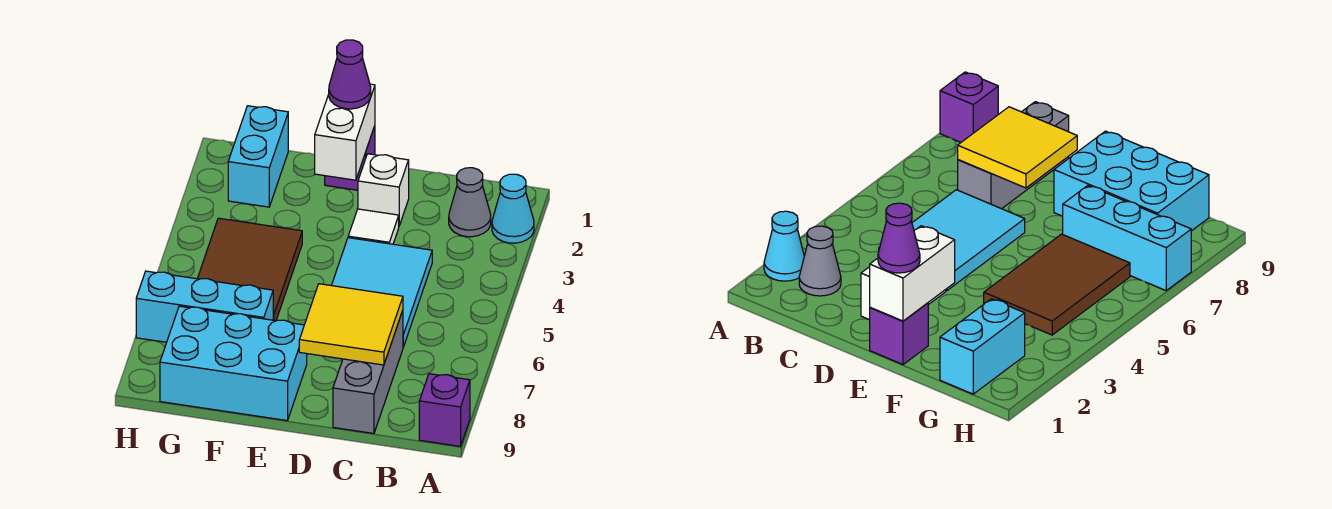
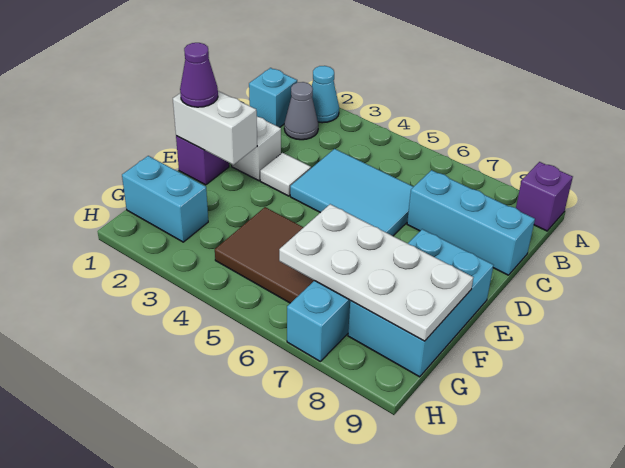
none -> cyan 1x1 brick [249,68,297,127]
grey 1x3 brick [333,311,403,434] -> cyan 1x3 brick [407,170,535,275]
yellow 2x2 tile [299,284,403,365] -> none
none -> white 2x4 plate [279,204,473,341]

